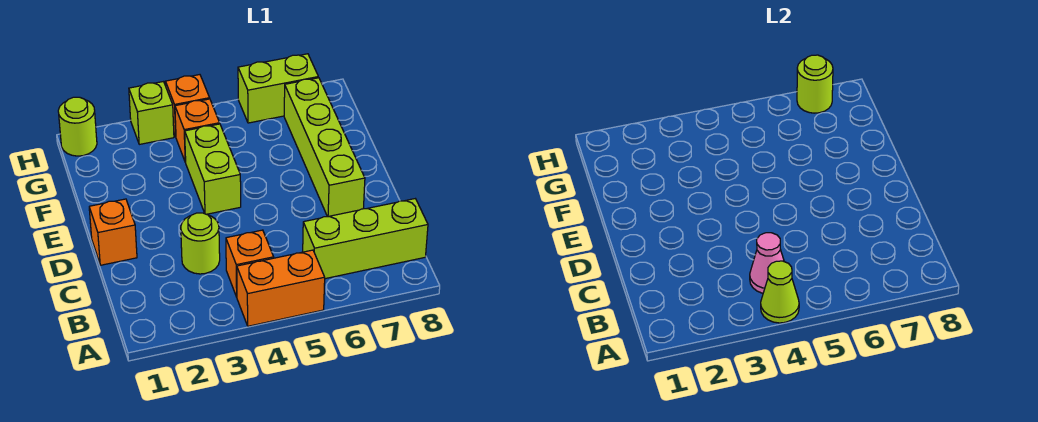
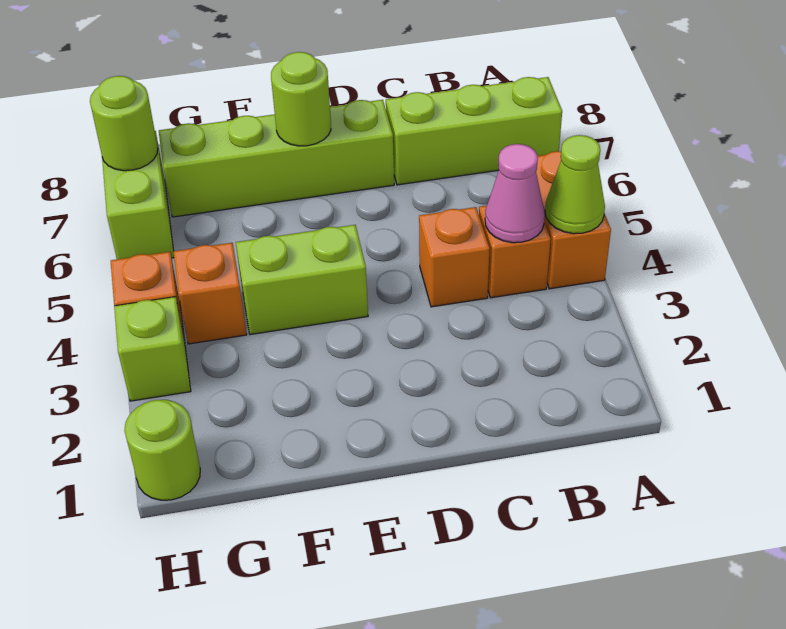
lime 1x3 brick [303,199,428,279] -> lime 1x3 brick turned to [386,77,562,185]
lime 1x1 round brick [181,213,220,274] -> lime 1x1 round brick moved to [271,52,331,146]
orange 1x1 brick [89,199,137,265] -> orange 1x1 brick moved to [419,207,490,307]

